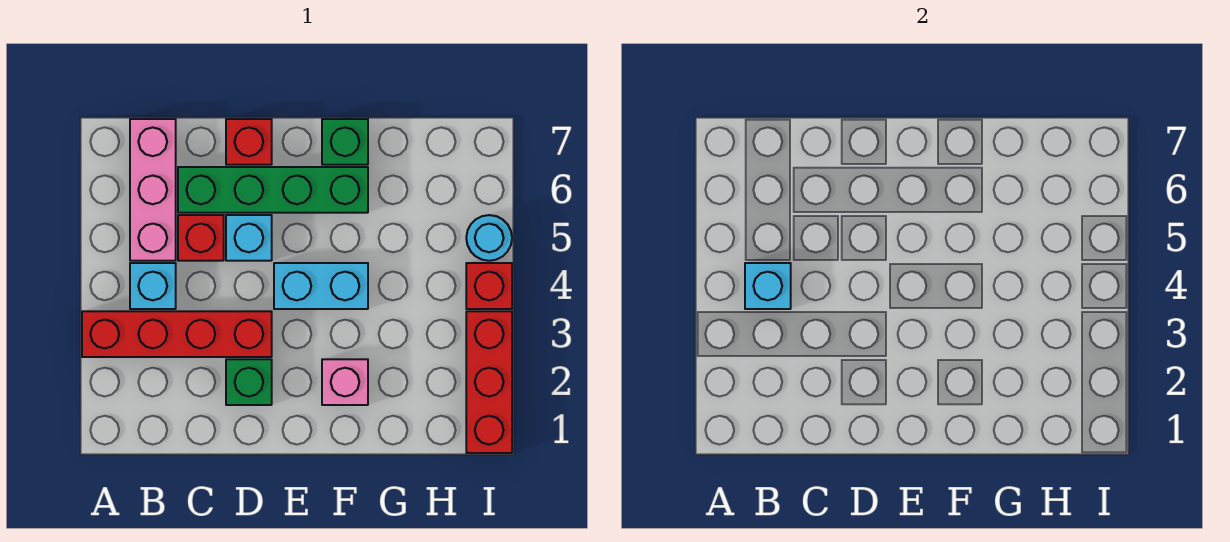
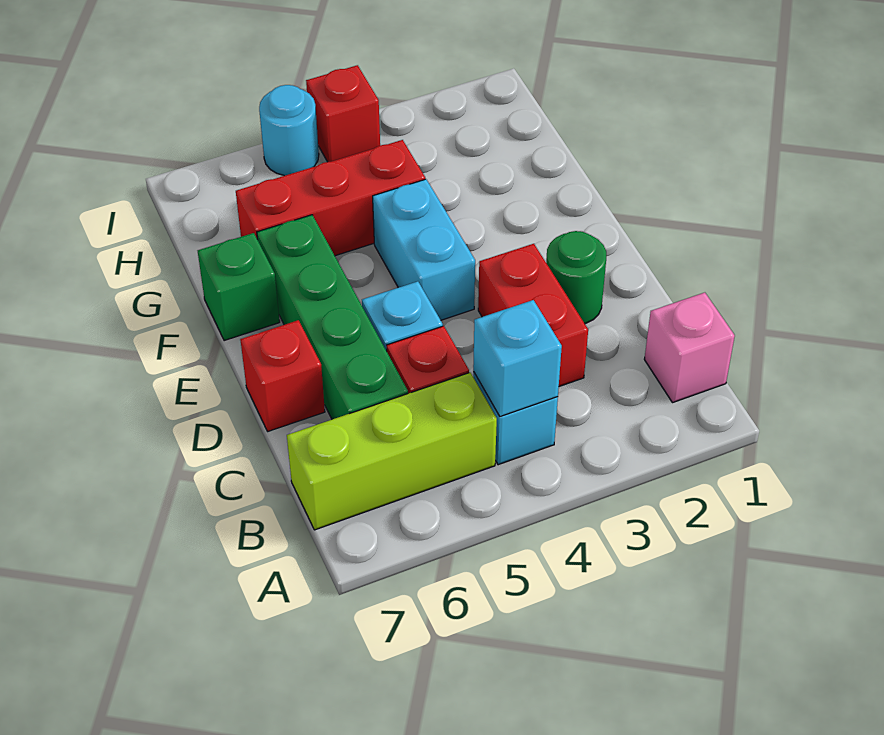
red 1x4 brick [82,311,272,357] -> red 1x2 brick [478,244,588,386]
pink 1x3 brick [130,119,176,261] -> lime 1x3 brick [287,373,497,530]
green 1x1 brick [226,359,272,405] -> green 1x1 round brick [546,231,606,324]
pink 1x1 brick [322,359,368,405] -> pink 1x1 brick moved to [644,293,735,403]
red 1x3 brick [466,311,512,453] -> red 1x3 brick moved to [236,140,425,256]

